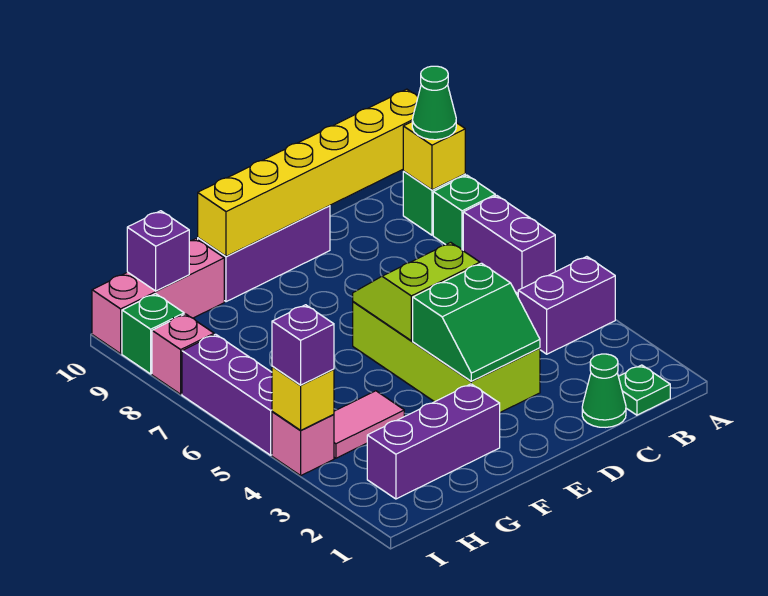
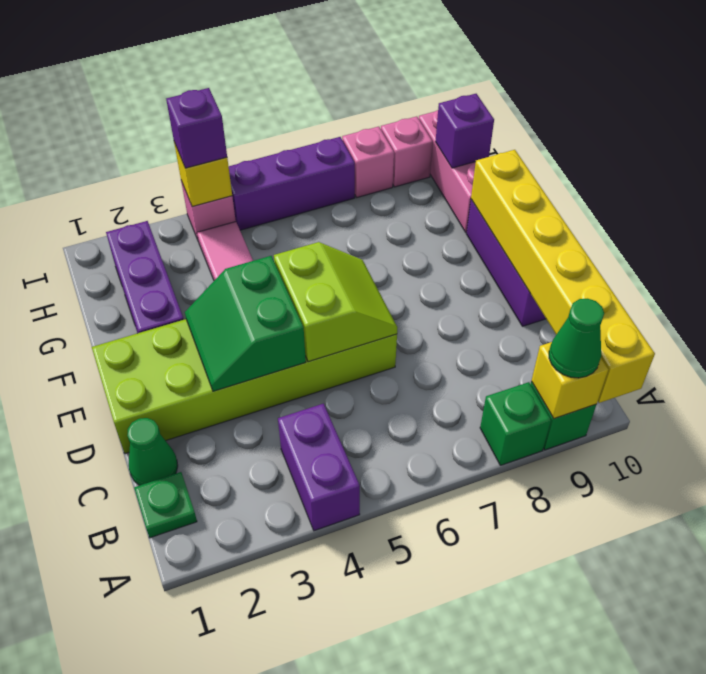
purple 1x2 brick [463,196,555,293] -> none
lime 2x4 brick [353,302,540,412] -> lime 2x6 brick [92,319,397,454]
green 1x1 brick [122,294,184,374] -> pink 1x1 brick [381,116,433,187]

